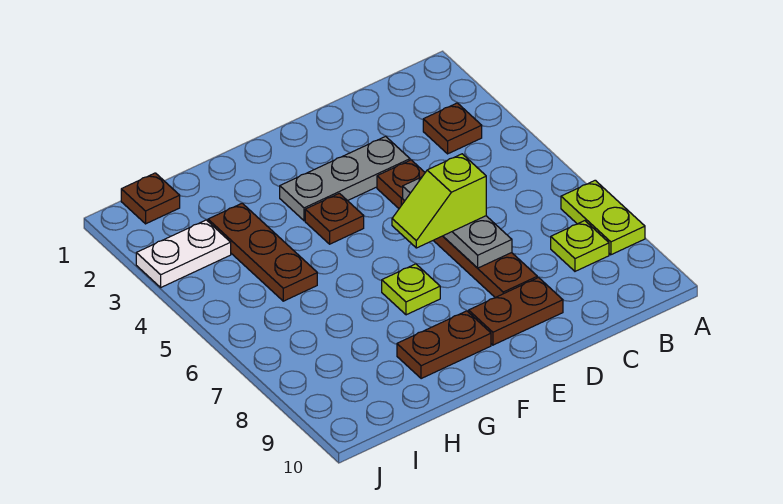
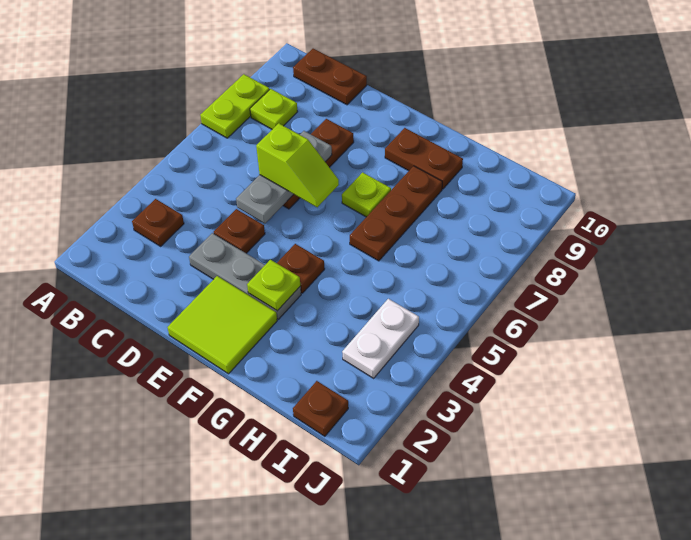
brown 1x2 plate [469,278,563,345] -> brown 1x2 plate moved to [293,49,367,105]
none -> lime 2x2 tile [168,276,277,374]
none -> lime 1x1 plate [247,260,300,311]
brown 1x3 plate [208,203,317,301] -> brown 1x3 plate moved to [350,166,442,261]
white 1x2 plate [136,220,231,287] -> white 1x2 plate turned to [342,299,419,378]

